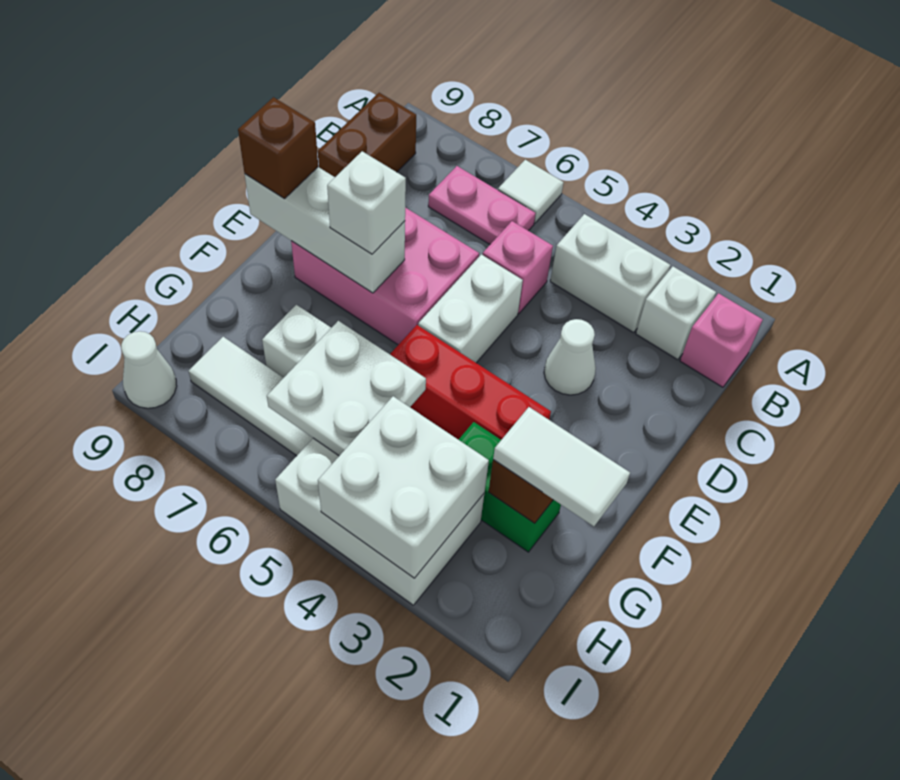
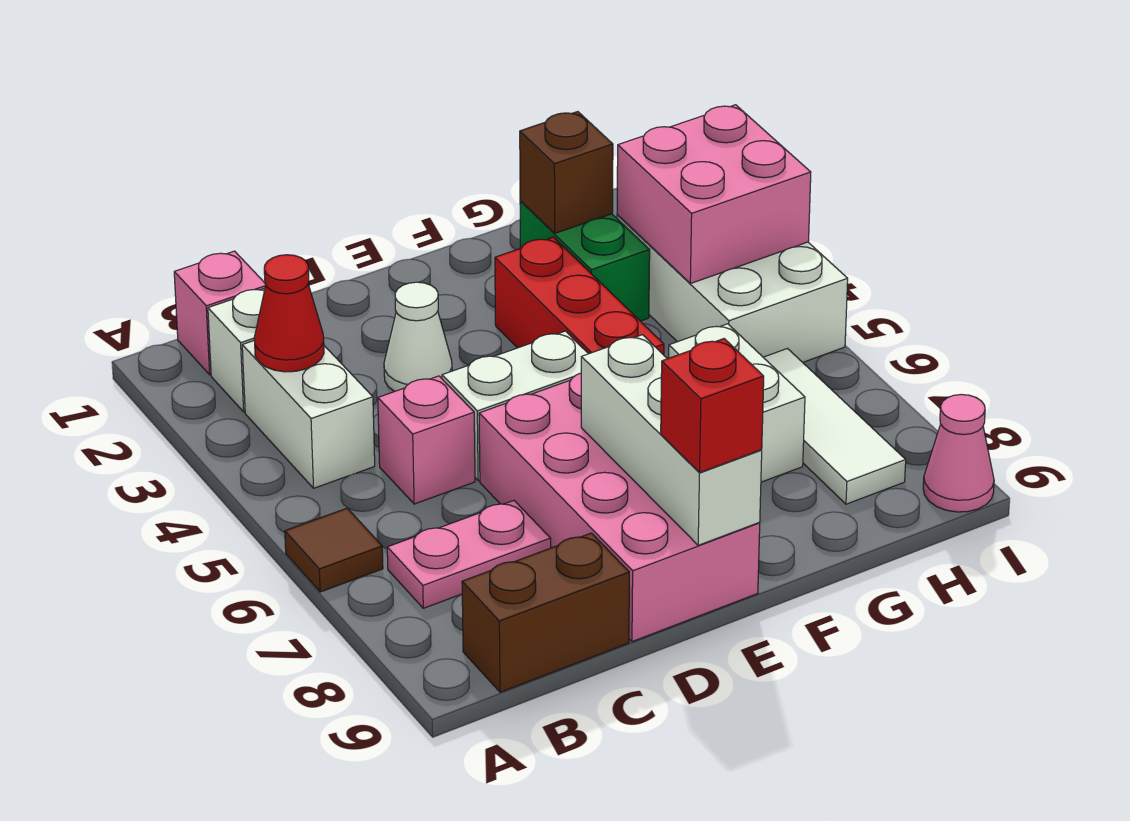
white 1x1 tile [498,160,564,223] -> brown 1x1 tile [285,508,383,592]
none -> red 1x1 cone [254,255,324,372]
pink 1x2 plate [428,166,536,244] -> pink 1x2 plate turned to [387,501,551,608]
pink 2x3 brick [291,207,479,345] -> pink 2x4 brick [479,373,760,642]
white 1x1 brick [327,151,406,254] -> none
brown 1x1 brick [238,97,318,199] -> red 1x1 brick [661,339,764,472]
white 1x2 tile [493,407,630,526] -> none
white 2x2 plate [267,321,426,456] -> none
white 2x2 brick [318,396,489,578] -> pink 2x2 brick [617,105,811,284]
white 1x1 cone [121,331,177,408] -> pink 1x1 cone [923,394,994,512]

